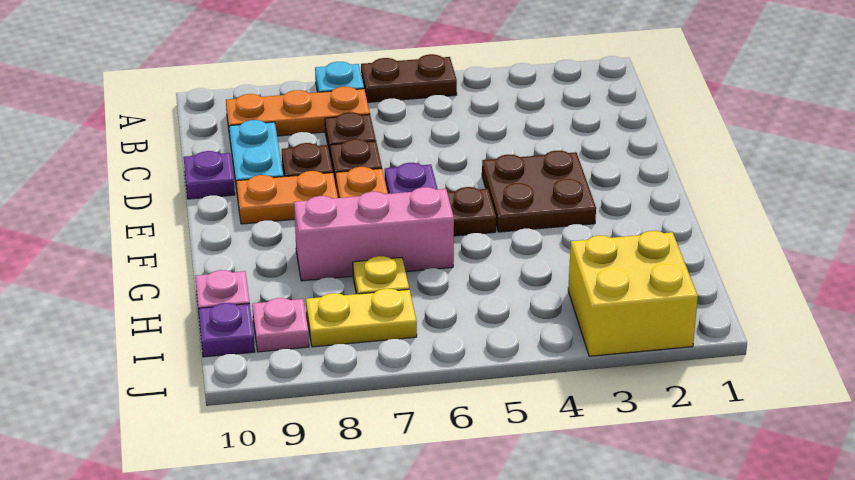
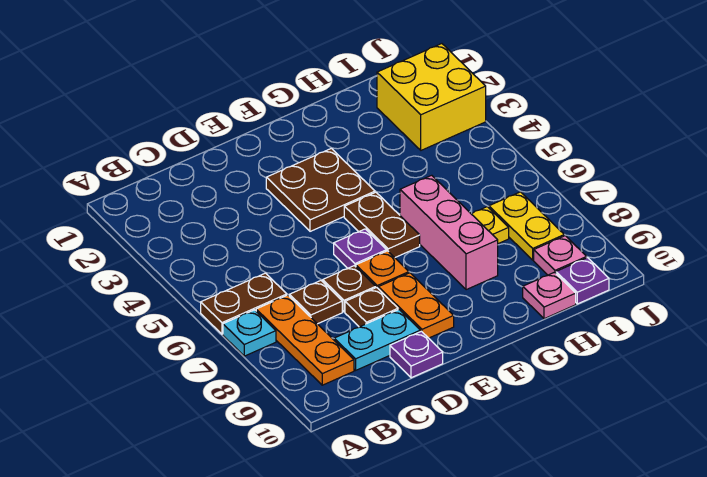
brown 1x2 plate [361,54,457,102] -> brown 1x2 plate turned to [201,273,287,334]

